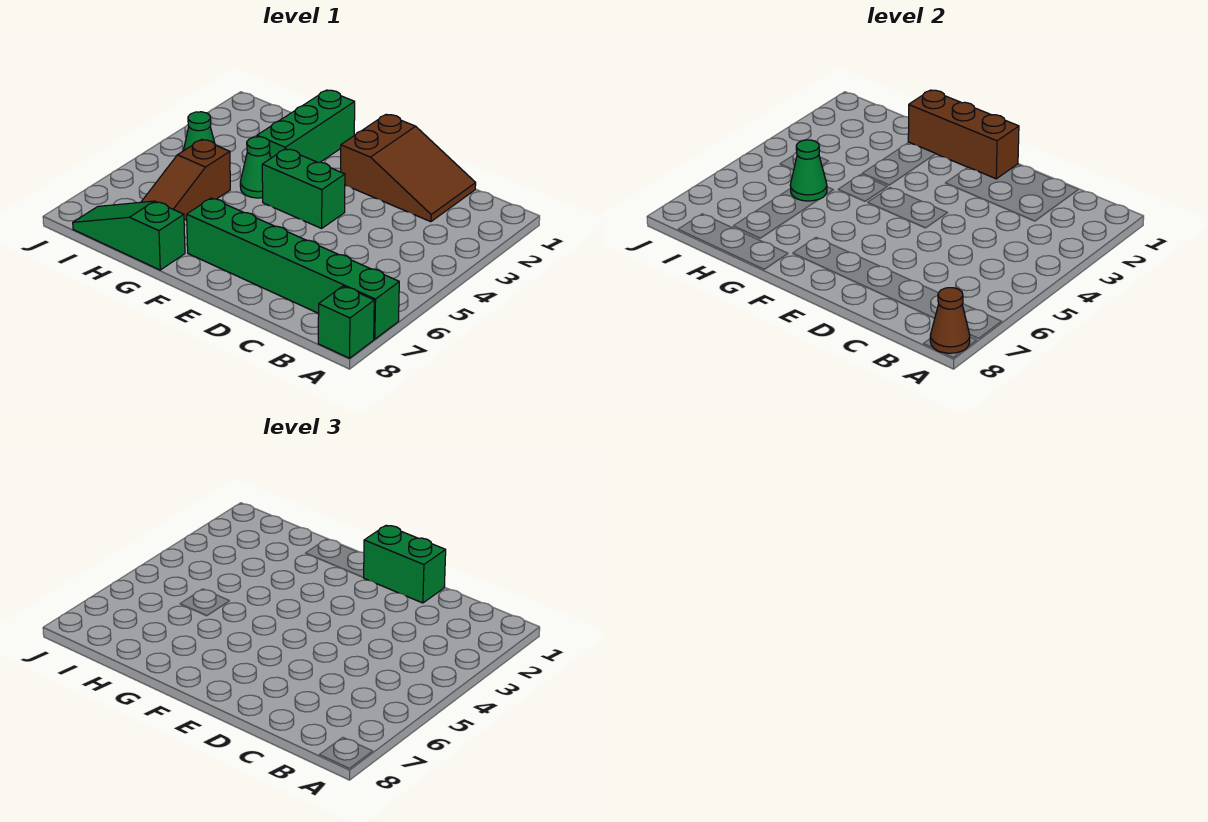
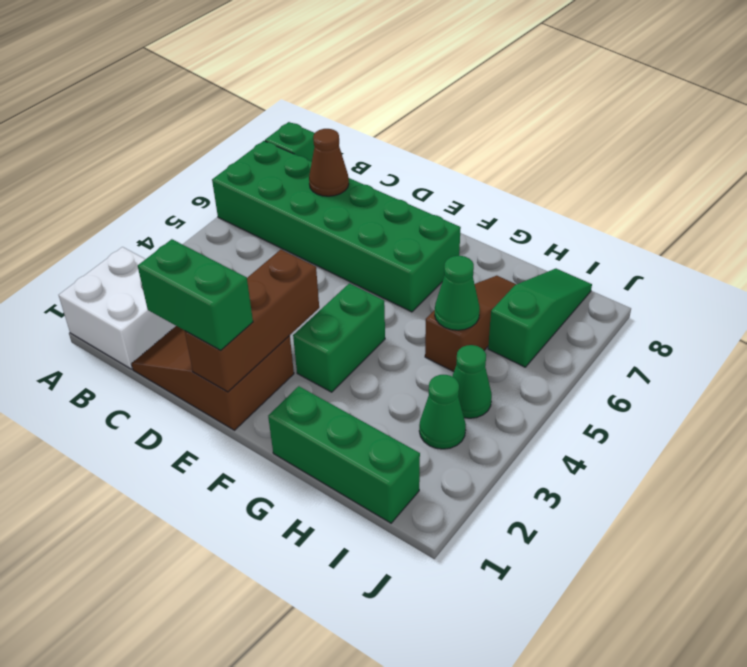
none -> white 2x2 brick [59,247,176,369]
green 1x6 brick [187,198,399,339] -> green 2x6 brick [212,141,461,312]
brown 1x1 cone [930,288,970,353] -> brown 1x1 cone moved to [309,129,349,196]
brown 1x3 brick [908,90,1019,179] -> brown 1x3 brick turned to [185,250,319,392]
green 1x2 brick [262,149,345,228] -> green 1x2 brick turned to [293,283,385,392]
green 1x3 brick [257,90,355,162] -> green 1x3 brick turned to [268,386,420,523]
green 1x1 cone [240,137,271,198] -> green 1x1 cone moved to [419,375,466,449]
green 1x3 slope [73,201,185,270] -> green 1x3 slope turned to [488,269,592,367]

